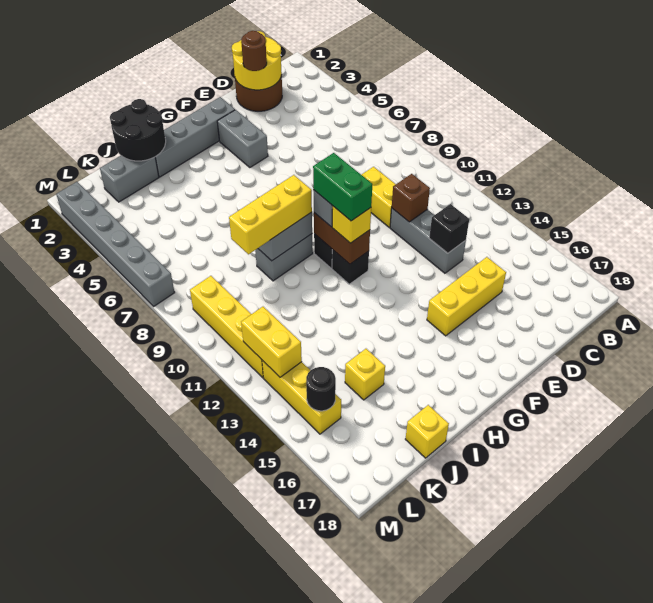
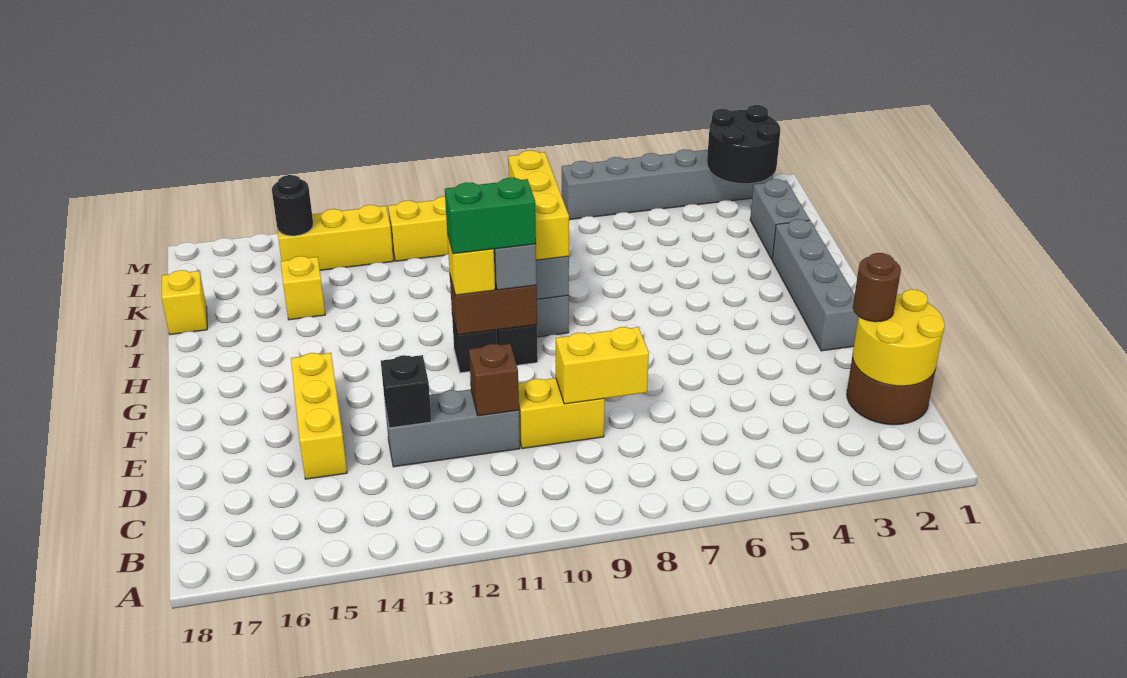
grey 1x2 brick [217,110,268,168] -> none
black 2x2 round brick [110,99,166,161] -> black 2x2 round brick moved to [707,105,780,183]
yellow 1x2 brick [241,307,302,377] -> yellow 1x2 brick moved to [556,327,649,404]

